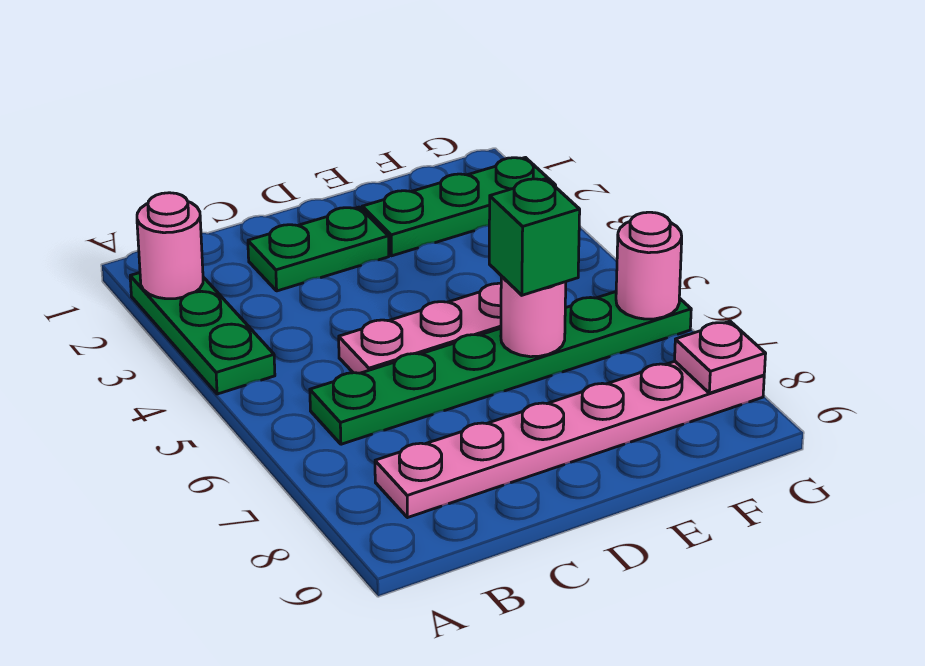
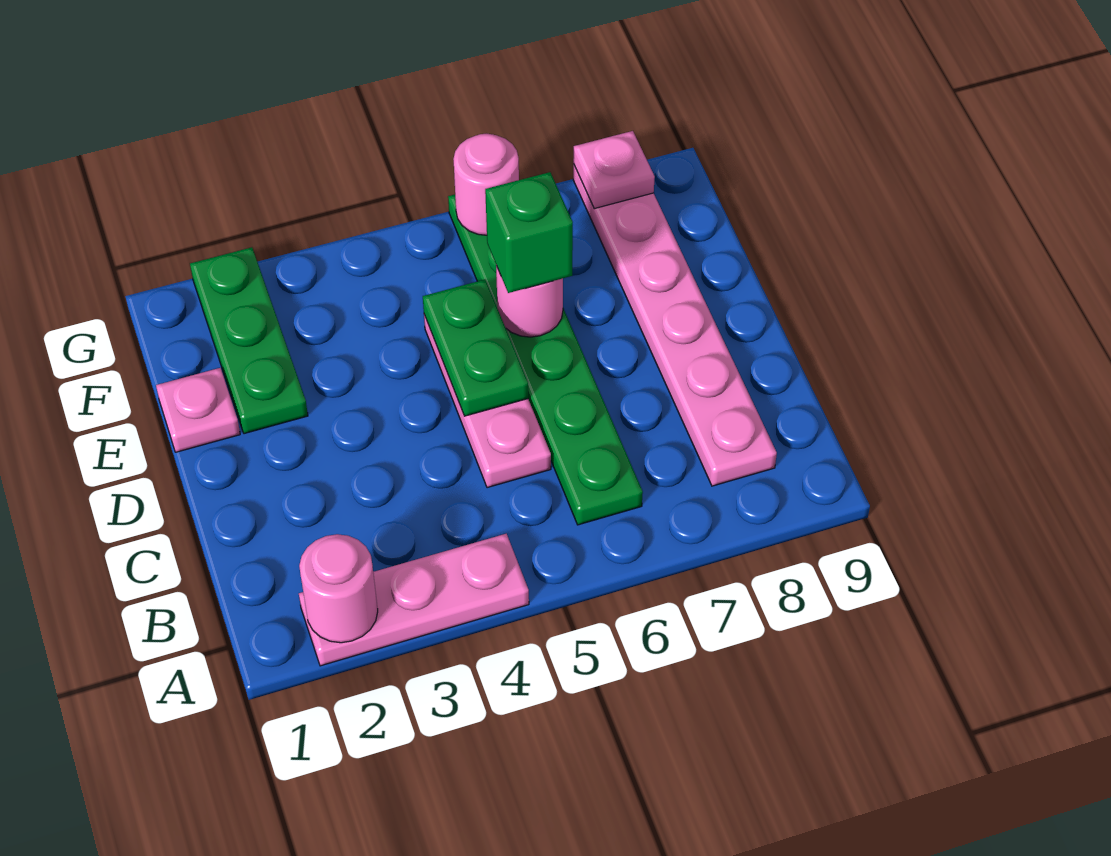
green 1x3 plate [130,273,275,394] -> pink 1x3 plate [299,534,529,666]
green 1x2 plate [248,207,389,291] -> green 1x2 plate moved to [423,280,528,416]
none -> pink 1x1 plate [156,368,240,452]

